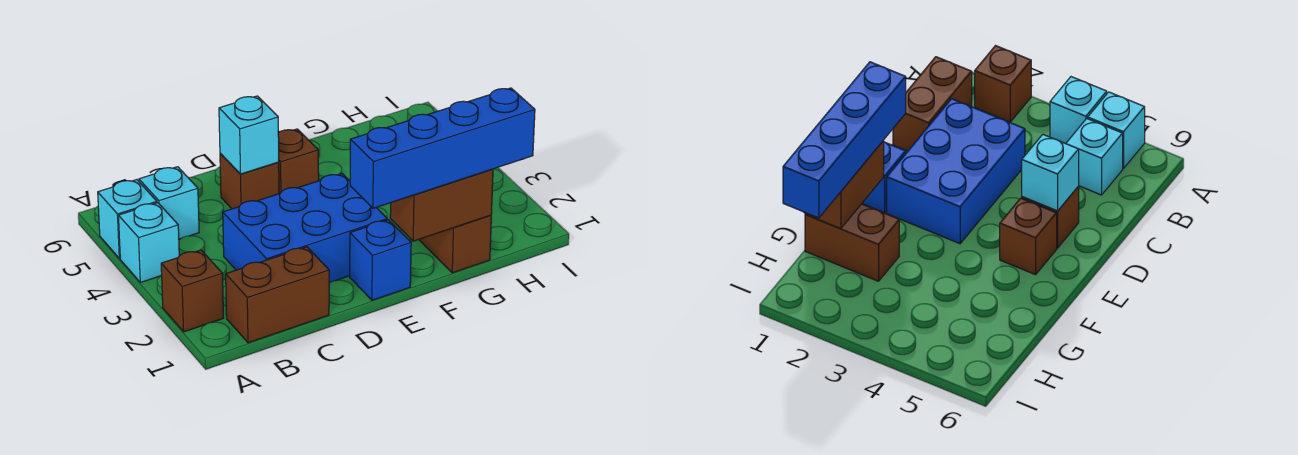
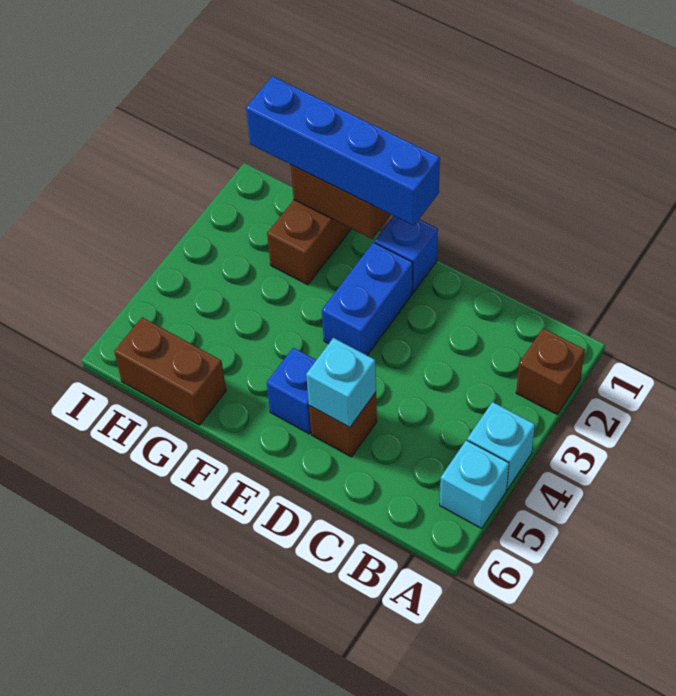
brown 1x2 brick [226,247,329,343] -> brown 1x2 brick moved to [114,317,226,425]
cyan 1x1 brick [139,167,199,239] -> none
blue 2x3 brick [223,174,387,283] -> blue 1x2 brick [322,242,413,355]
brown 1x1 brick [278,129,319,194] -> blue 1x1 brick [267,348,316,434]

